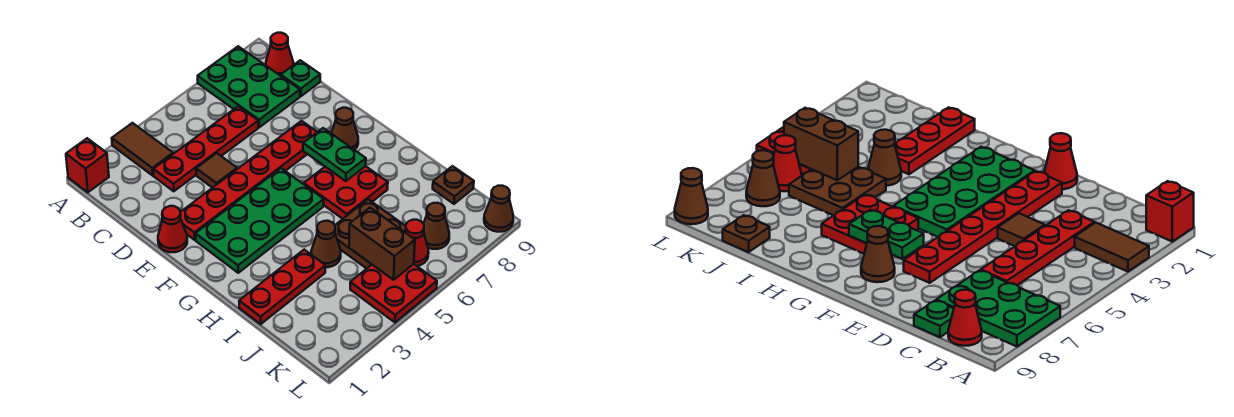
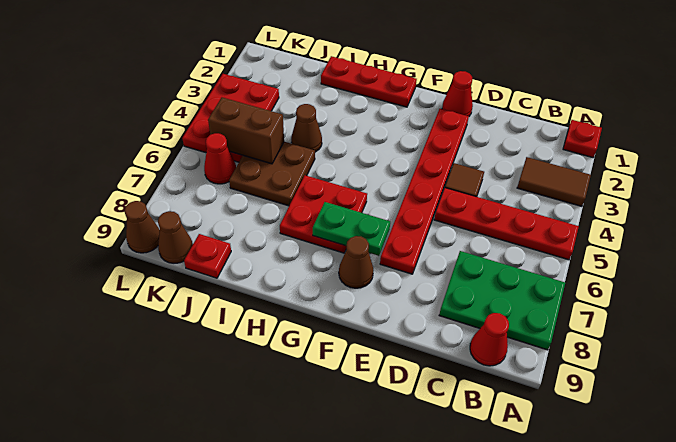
red 1x1 brick [66,138,109,192] -> red 1x1 plate [563,120,602,158]
red 1x4 plate [153,106,258,191] -> red 1x4 plate turned to [434,188,579,260]
green 1x1 plate [281,60,320,96] -> none
green 2x4 plate [195,168,324,273] -> none
red 1x3 plate [239,250,325,324] -> red 1x3 plate turned to [321,56,417,107]
brown 1x1 plate [433,166,474,204] -> red 1x1 plate [184,234,231,278]
red 2x2 plate [350,264,437,322] -> red 2x3 plate [182,74,279,162]
brown 1x1 cone [424,203,449,249] -> brown 1x1 cone moved to [158,211,193,263]

